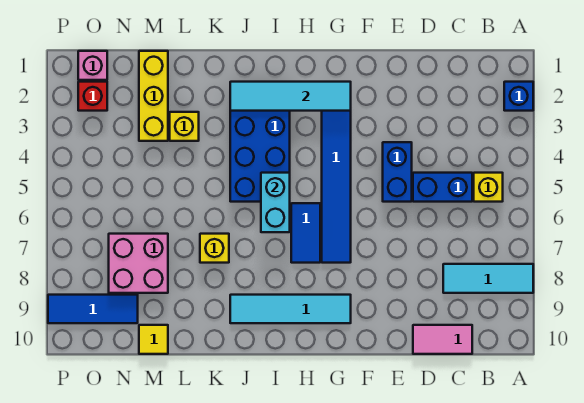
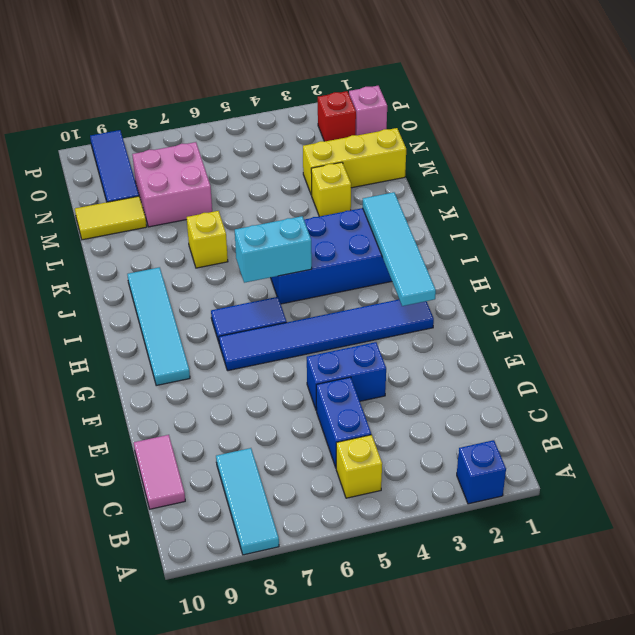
yellow 1x1 tile [139,325,168,354] -> yellow 1x2 tile [75,196,147,240]

